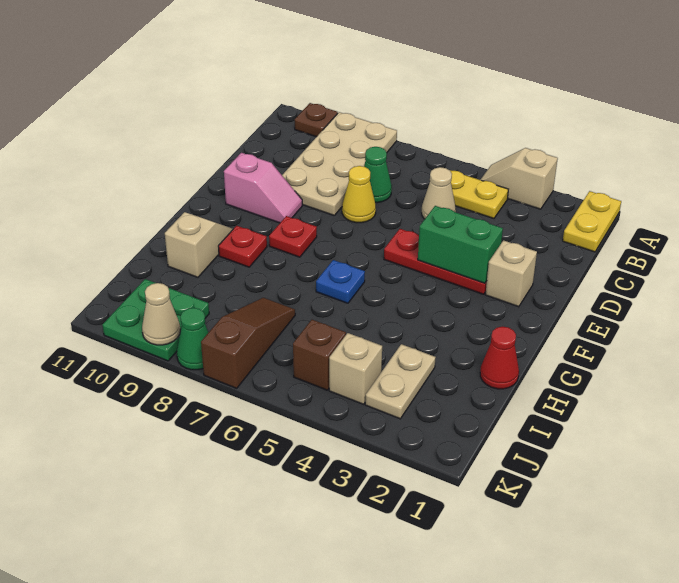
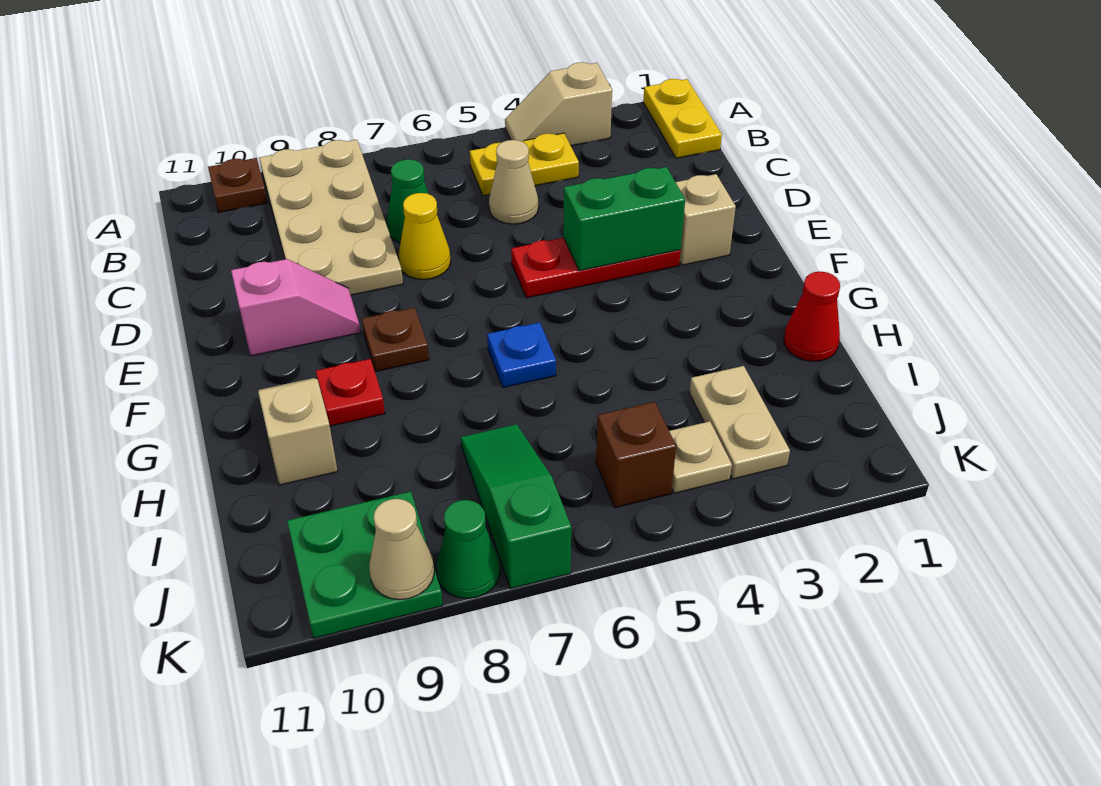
red 1x1 plate [269,216,317,257] -> brown 1x1 plate [362,308,429,372]
brown 1x3 slope [201,298,295,388] -> green 1x3 slope [461,424,571,589]
tan 1x1 brick [329,333,382,404] -> tan 1x1 plate [669,421,732,493]

